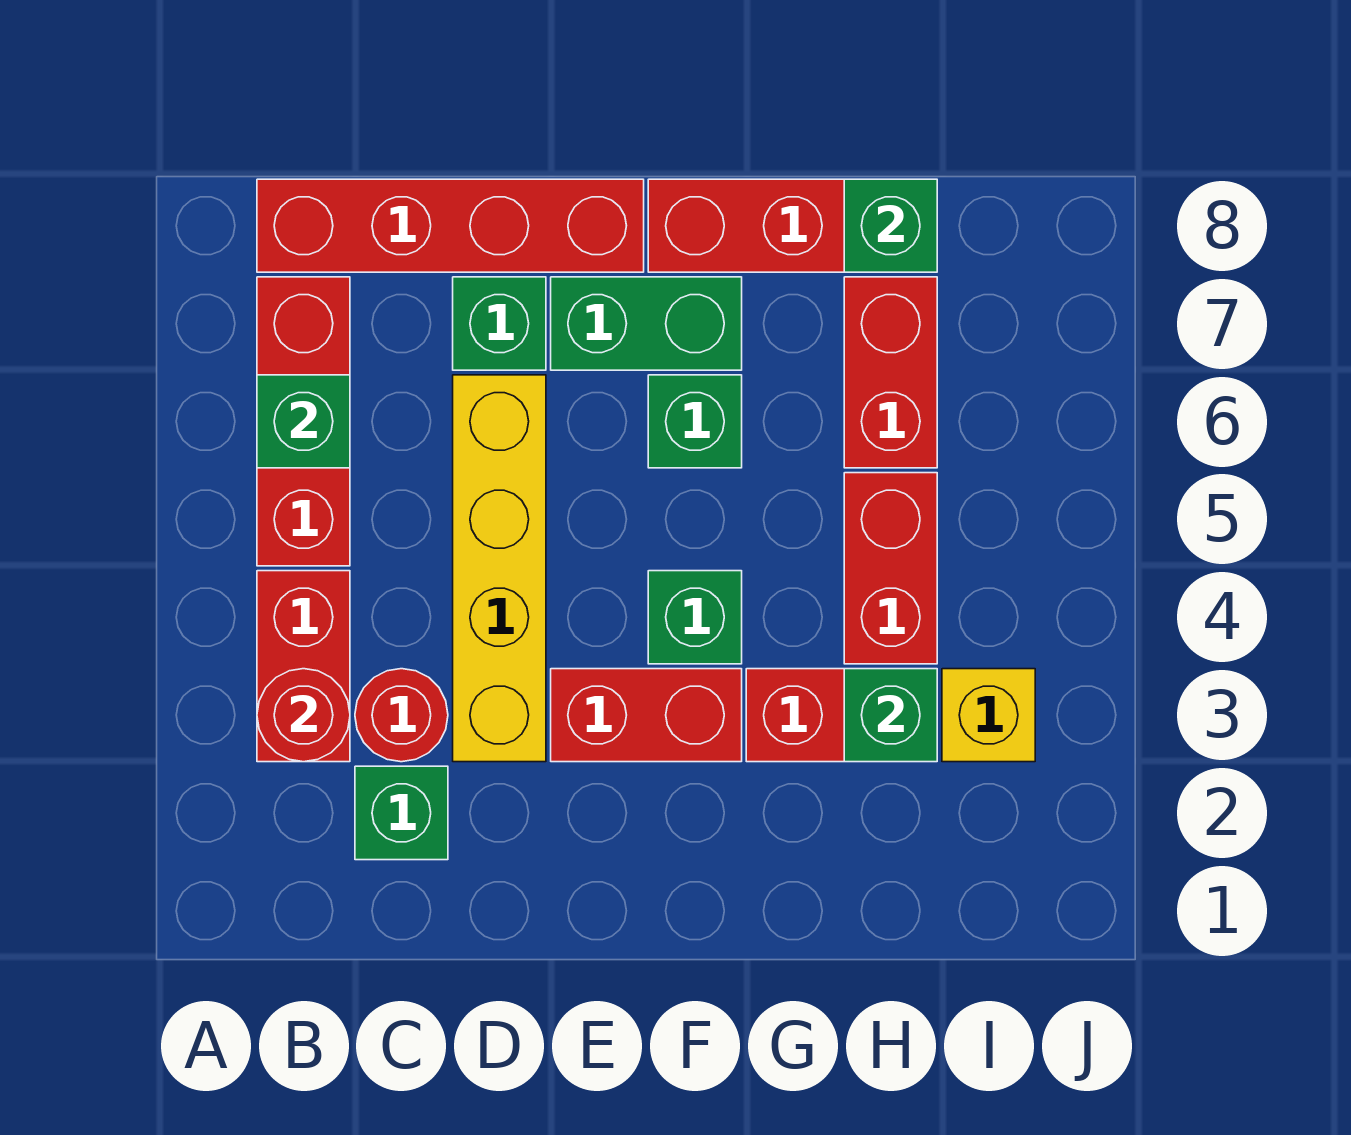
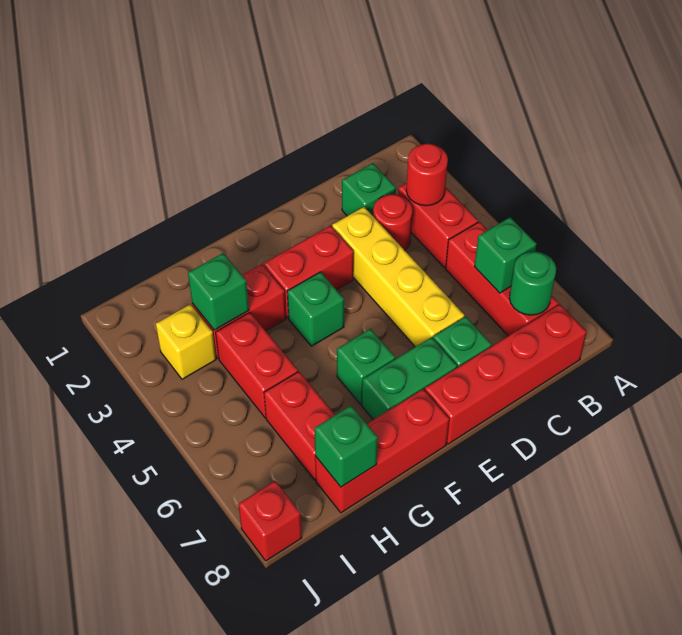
none -> green 1x1 round brick [509,251,556,315]
none -> red 1x1 brick [238,481,302,561]

